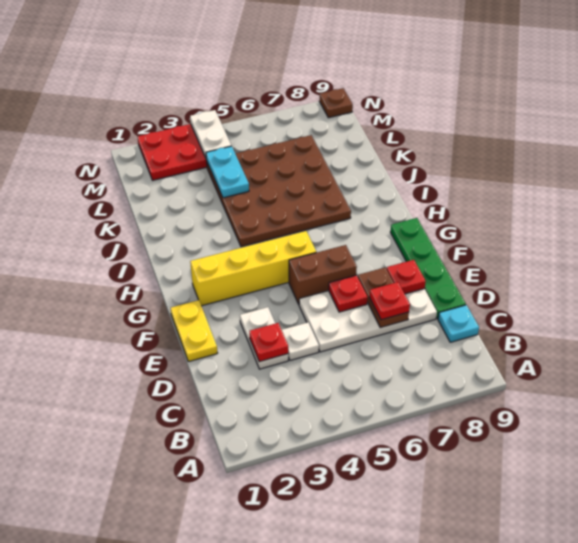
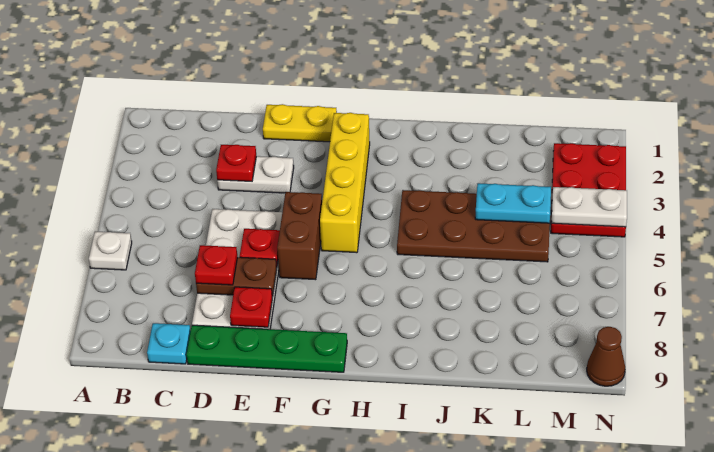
white 1x1 plate [282,322,319,360] -> white 1x1 plate moved to [89,231,132,270]
brown 4x4 plate [207,135,351,247] -> brown 2x4 plate [397,190,550,262]
brown 1x1 plate [319,88,353,118] -> brown 1x1 cone [587,327,625,386]

